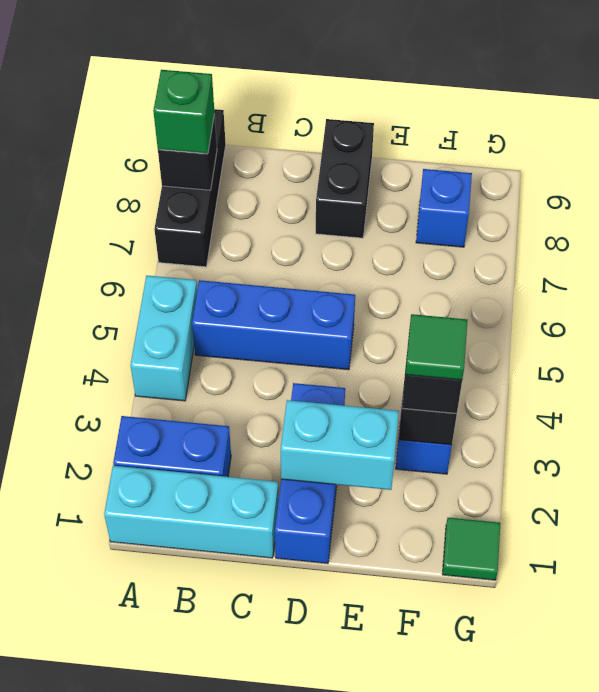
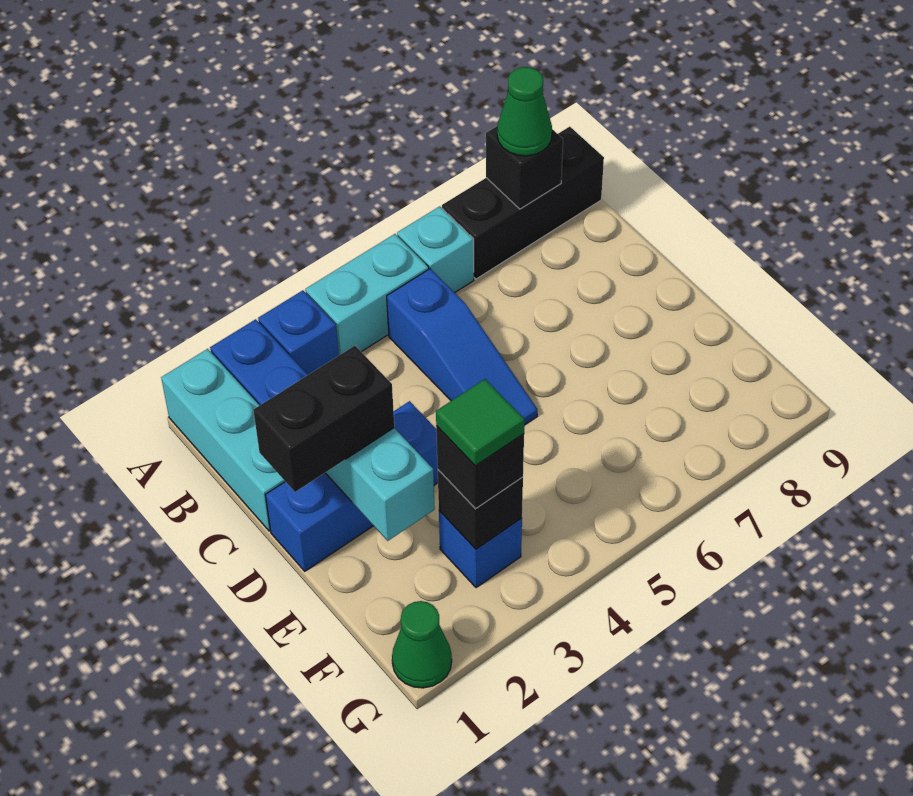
none -> cyan 1x1 brick [397,206,474,293]
green 1x1 brick [153,70,215,154] -> green 1x1 cone [497,67,552,156]
blue 1x3 brick [192,280,355,370] -> blue 1x3 slope [387,269,538,425]
black 1x2 brick [316,119,374,238] -> black 1x2 brick moved to [253,346,394,492]
blue 1x1 brick [416,169,472,247] -> blue 1x1 brick moved to [258,290,339,375]
green 1x1 tile [442,518,501,580] -> green 1x1 cone [392,601,452,688]

